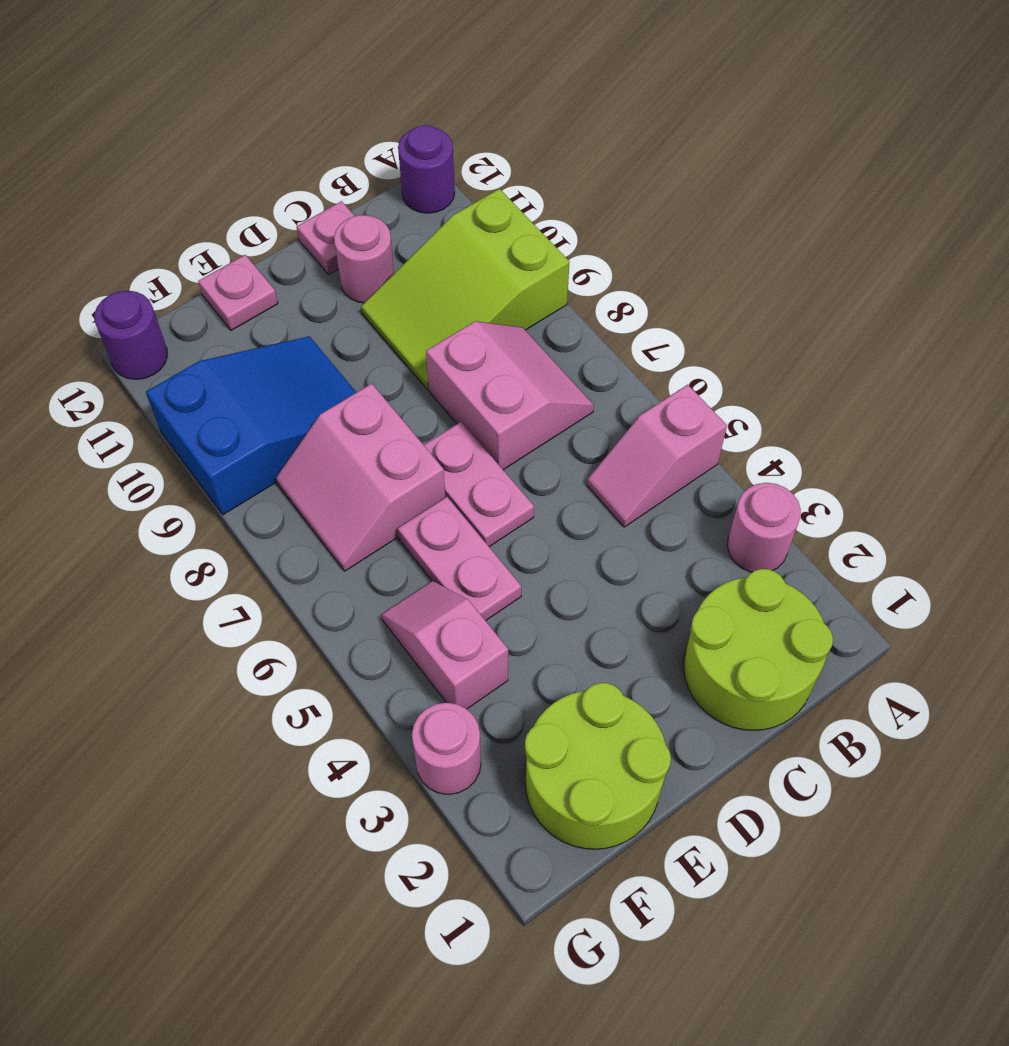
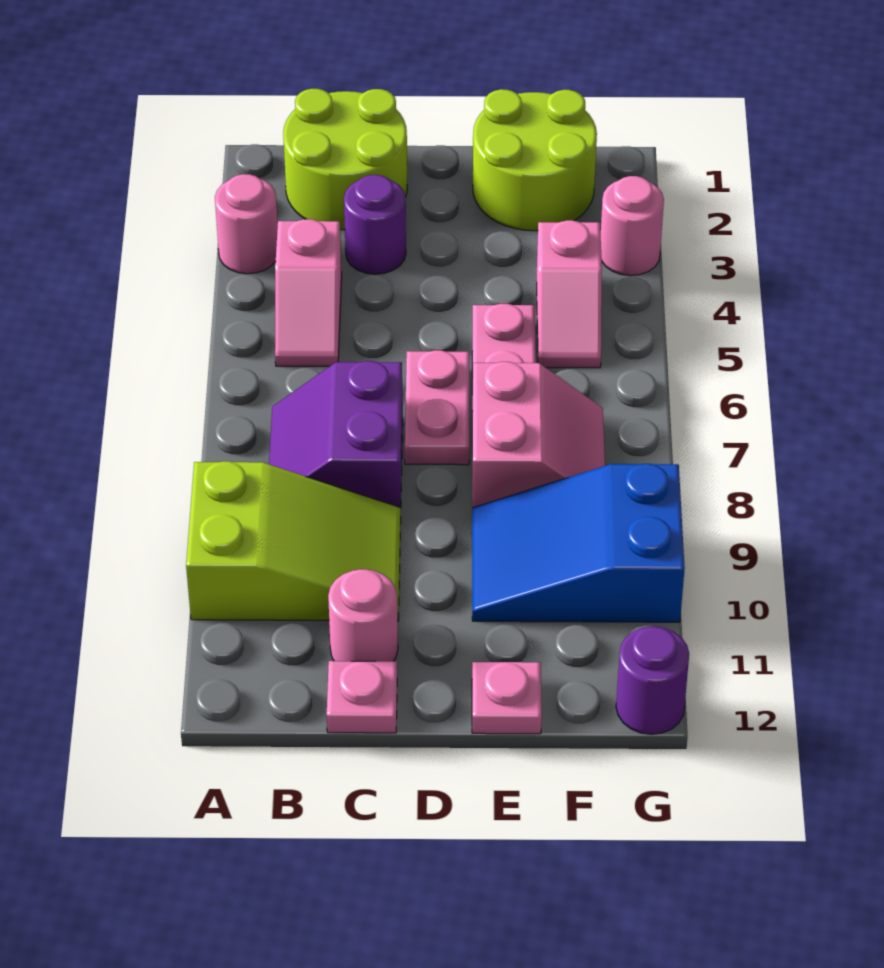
pink 1x2 slope [587,385,727,527] -> pink 1x2 slope turned to [275,219,342,366]
purple 1x1 round brick [398,125,455,213] -> purple 1x1 round brick moved to [344,175,406,274]
pink 2x2 slope [426,321,594,470] -> purple 2x2 slope [269,361,403,508]

